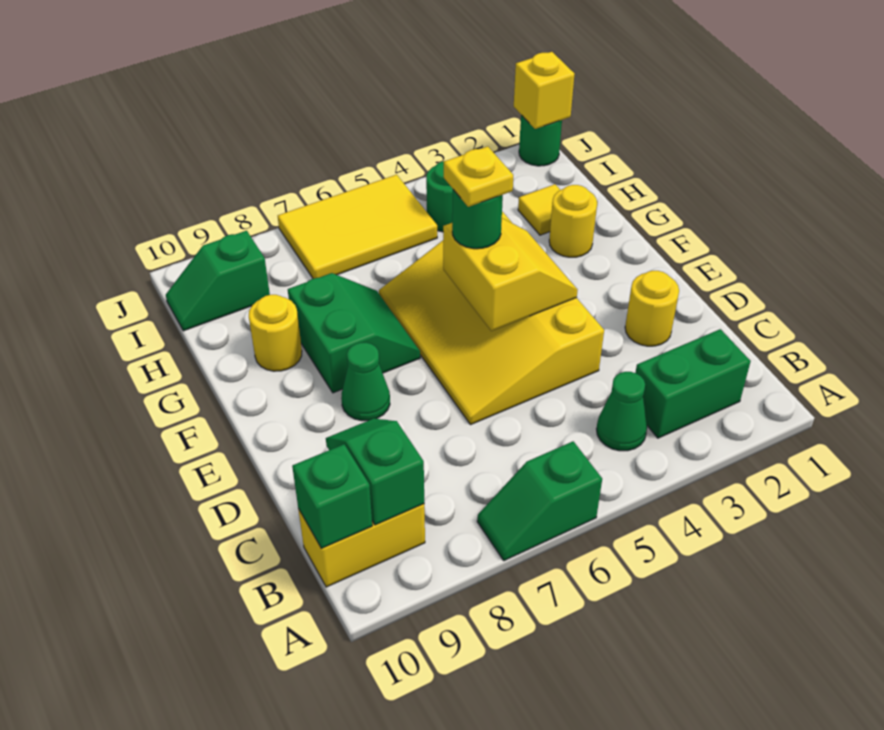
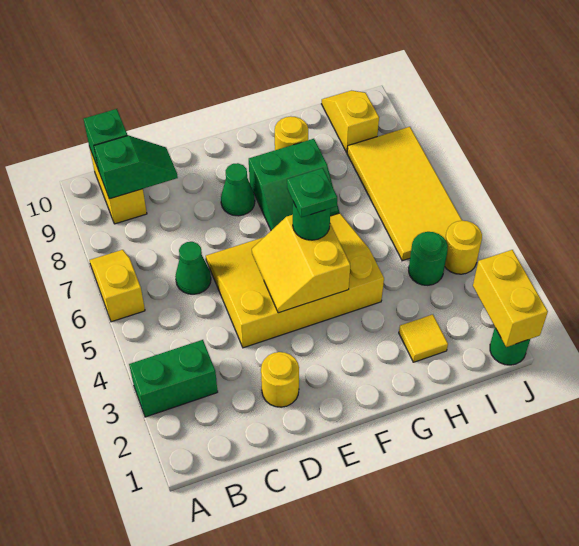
green 1x2 slope [477,441,602,561] -> yellow 1x2 slope [89,250,145,322]
green 1x2 brick [635,329,751,438] -> green 1x2 brick turned to [129,340,218,417]
green 1x1 cone [597,372,647,451] -> green 1x1 cone moved to [175,242,211,294]
yellow 2x2 slope [443,218,578,331] -> yellow 2x2 slope turned to [252,215,350,313]
yellow 1x1 plate [444,146,513,207] -> green 1x1 plate [287,168,337,217]
yellow 1x1 round brick [549,185,597,257] -> yellow 1x1 round brick moved to [445,221,482,274]
yellow 2x3 tile [278,175,437,279] -> yellow 2x4 tile [347,127,462,261]
green 1x2 slope [166,231,270,331] -> yellow 1x2 slope [321,91,379,152]
yellow 1x1 brick [514,52,574,129] -> yellow 1x2 brick [473,250,548,347]

